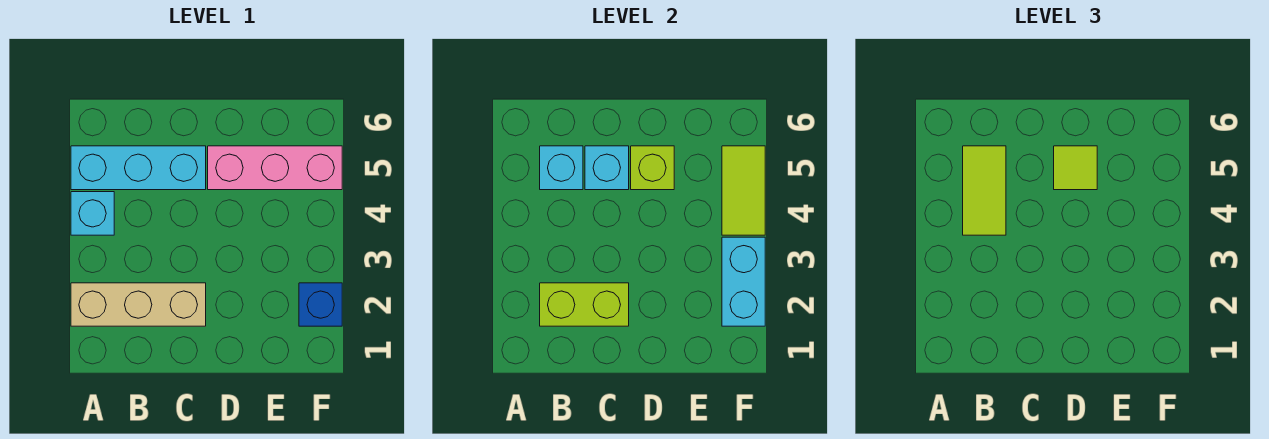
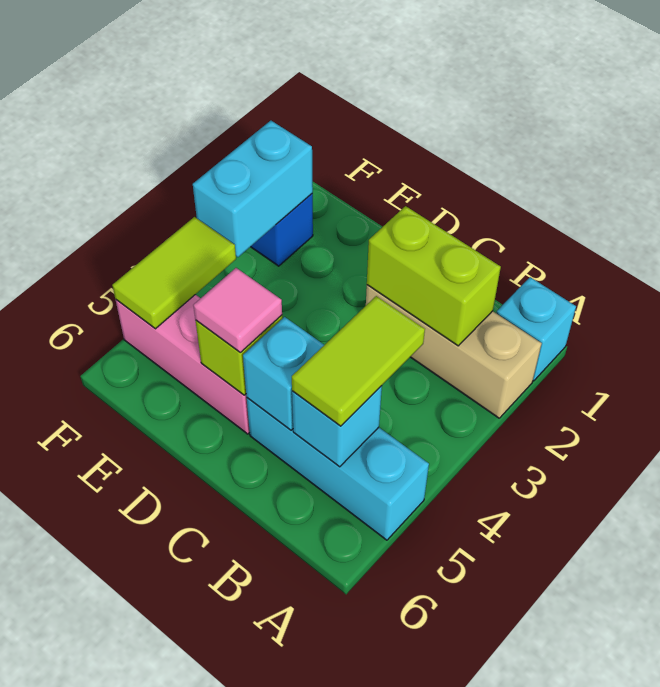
cyan 1x1 brick [71,192,114,235] -> cyan 1x1 brick moved to [496,277,576,381]
lime 1x1 tile [1054,146,1097,190] -> pink 1x1 tile [193,268,282,352]

